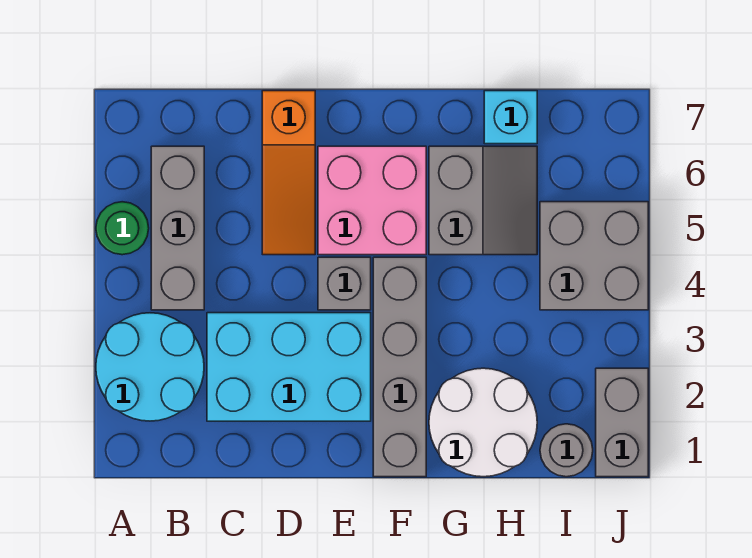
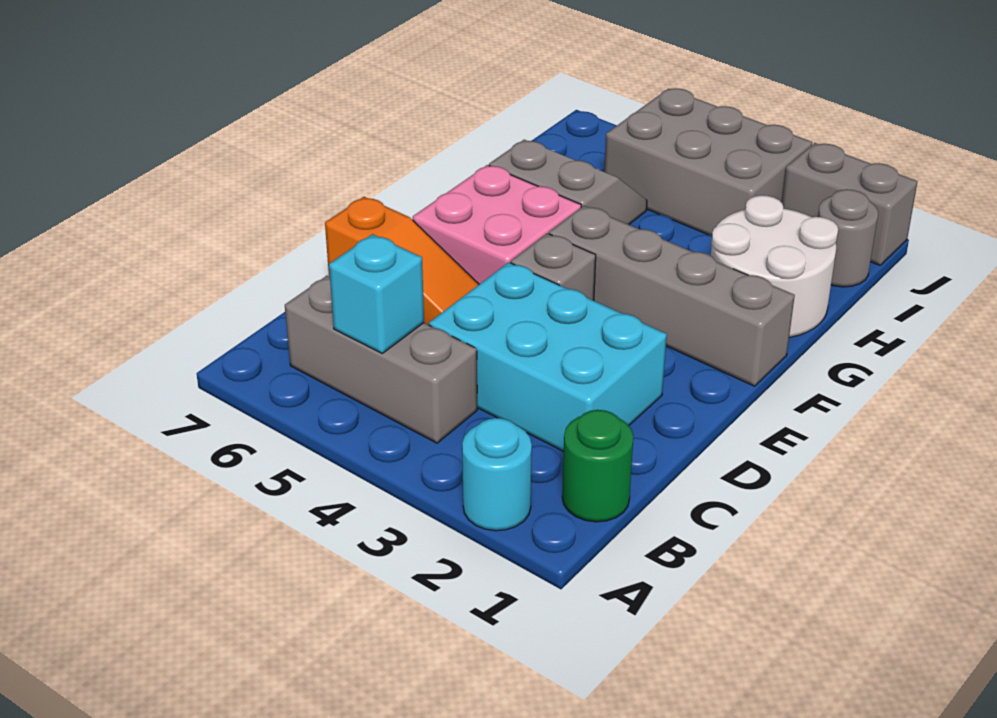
cyan 2x2 round brick [96,313,204,421] -> cyan 1x1 round brick [462,418,532,531]
green 1x1 round brick [96,202,149,255] -> green 1x1 round brick moved to [562,410,633,522]
cyan 2x3 brick [207,313,371,421] -> cyan 2x3 brick turned to [429,262,667,451]
cyan 1x1 brick [484,91,537,144] -> cyan 1x1 brick moved to [329,234,424,353]
grey 2x2 brick [540,202,648,310] -> grey 2x3 brick [604,88,812,235]

